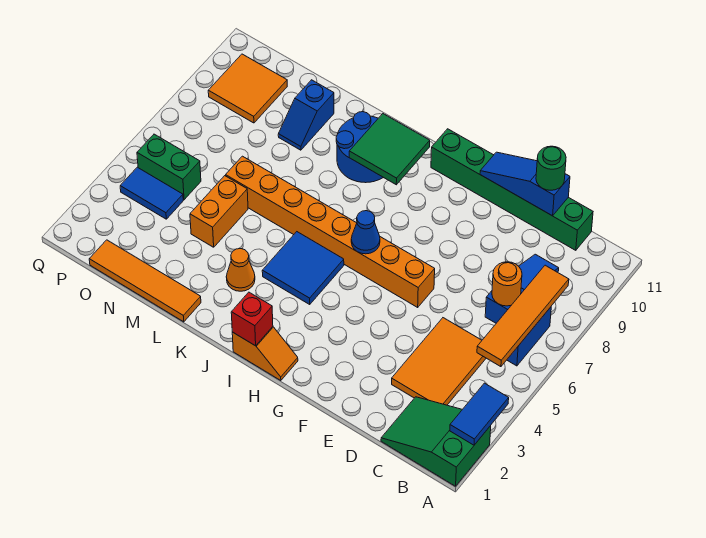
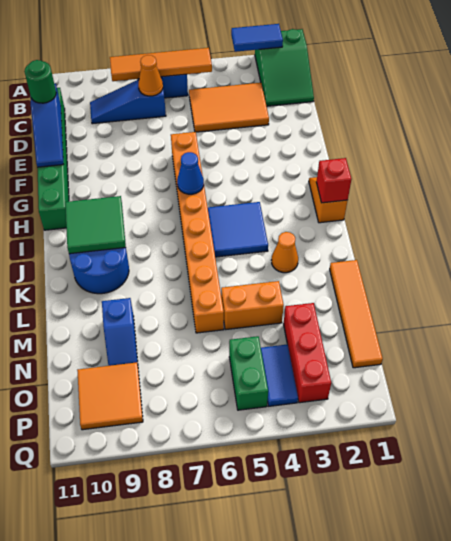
orange 1x1 round brick [492,262,522,306] -> orange 1x1 cone [138,55,163,96]
blue 1x2 slope [278,80,334,150] -> blue 1x2 slope turned to [102,298,138,366]
none -> red 1x3 brick [284,303,331,403]

